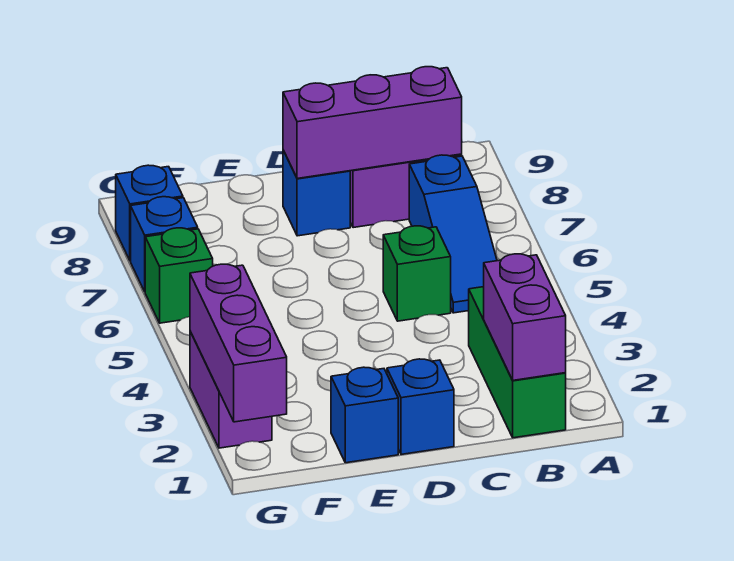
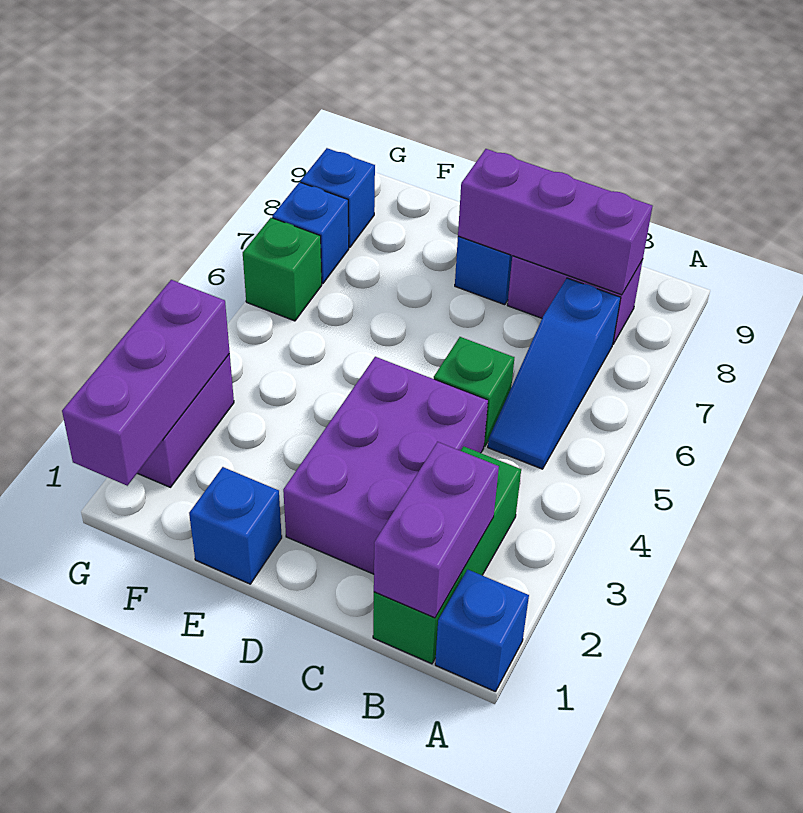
none -> purple 2x3 brick [283,357,488,574]
blue 1x1 brick [387,359,454,454] -> blue 1x1 brick moved to [435,569,529,692]

